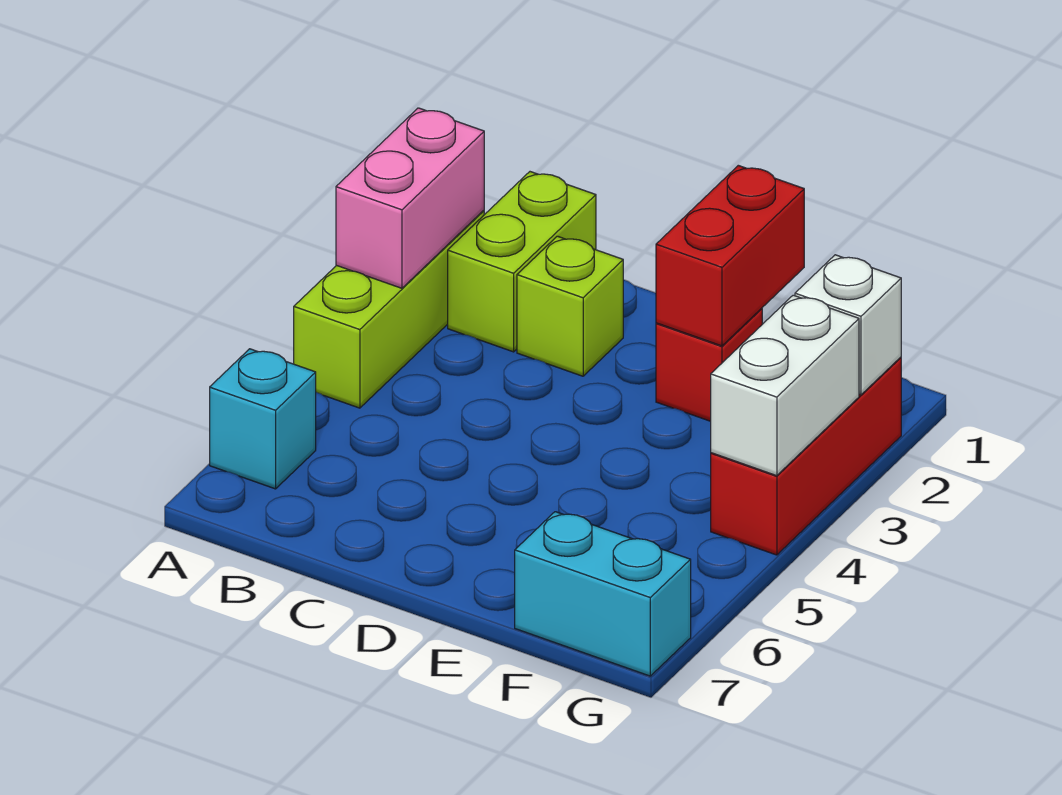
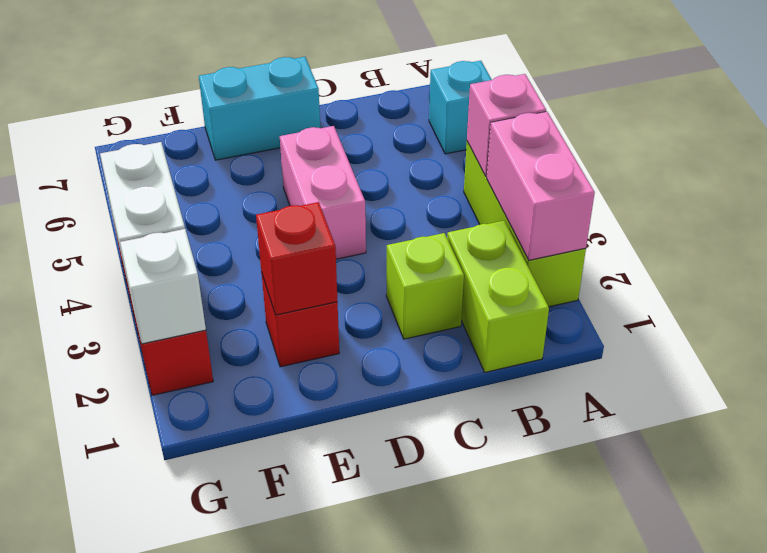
none -> pink 1x1 brick [467,74,546,176]
none -> pink 1x2 brick [280,126,366,259]
red 1x2 brick [656,165,804,346] -> red 1x1 brick [256,202,338,315]
cyan 1x2 brick [515,512,691,676] -> cyan 1x2 brick moved to [199,57,320,160]

